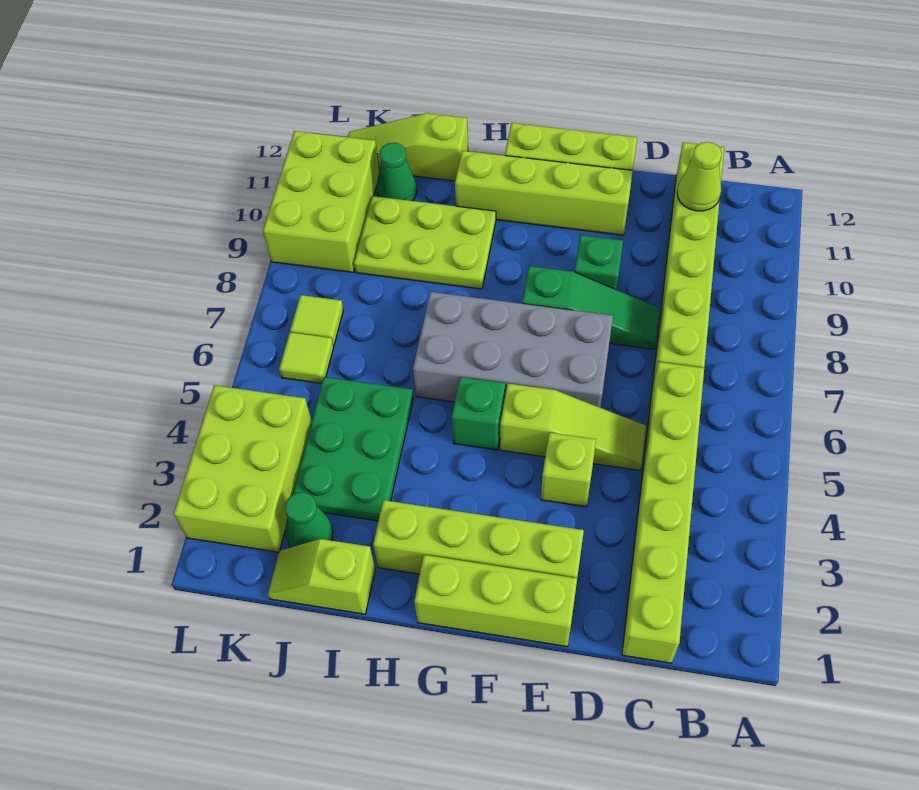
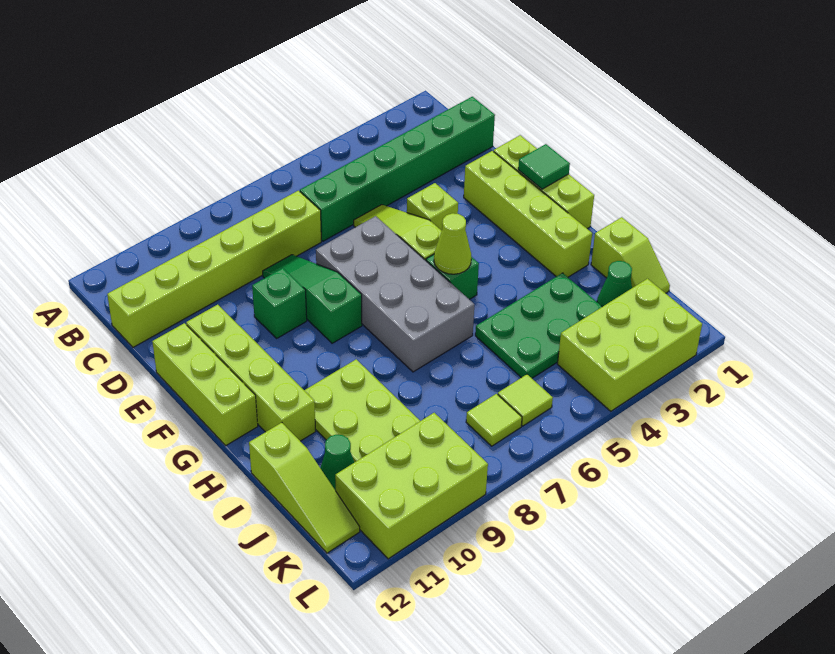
lime 1x6 brick [622,362,704,663] -> green 1x6 brick [300,97,495,241]
lime 1x1 cone [677,142,722,211] -> lime 1x1 cone moved to [434,213,471,274]
none -> green 1x1 tile [518,144,570,189]

